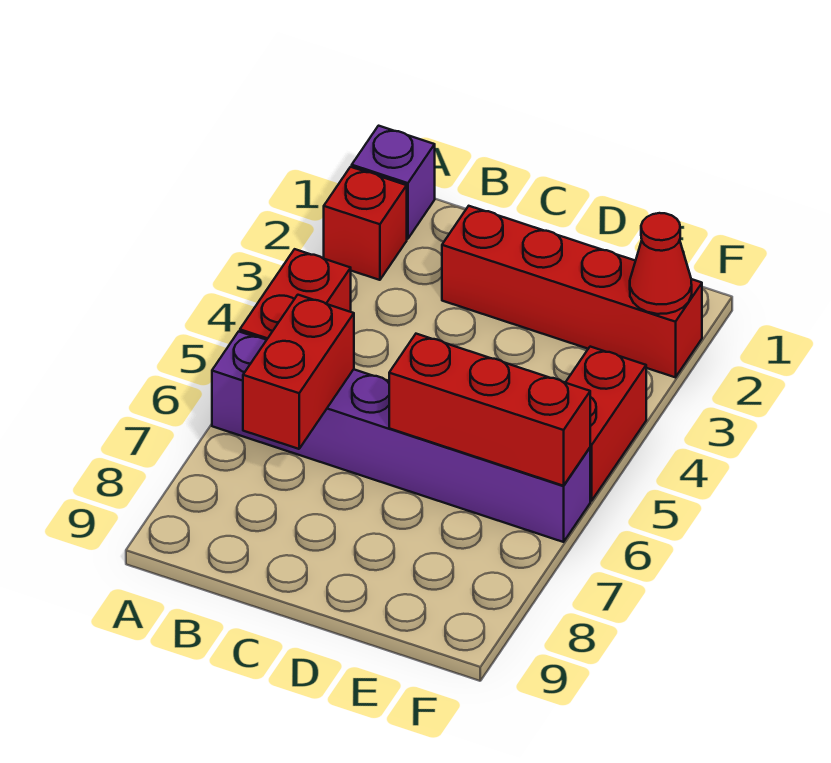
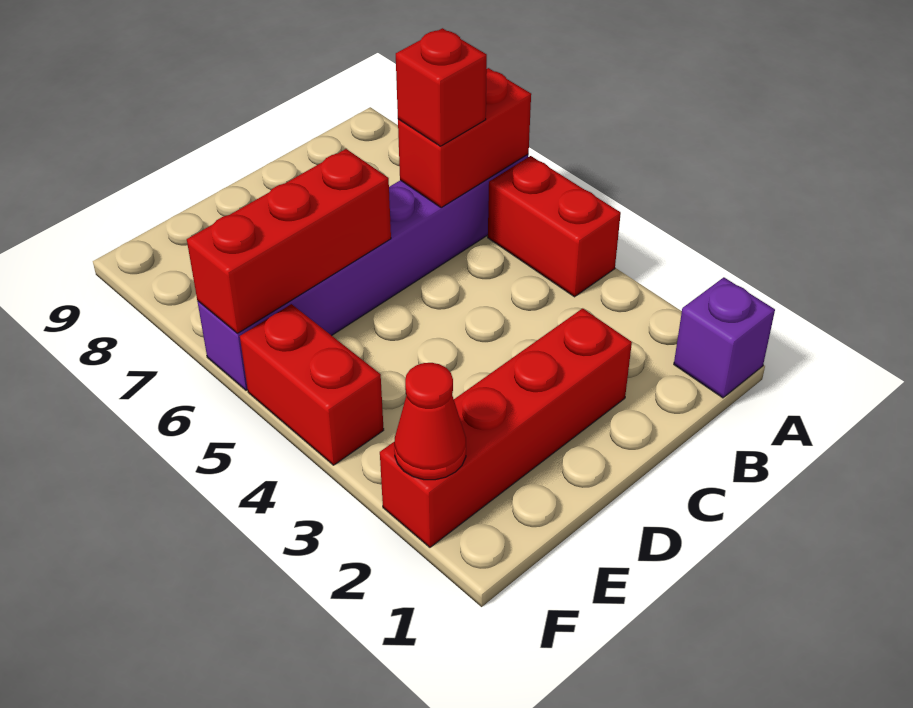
red 1x1 brick [324,167,407,280] -> red 1x1 brick moved to [396,28,487,146]
red 1x2 brick [243,295,354,449] -> red 1x2 brick turned to [398,68,531,208]

